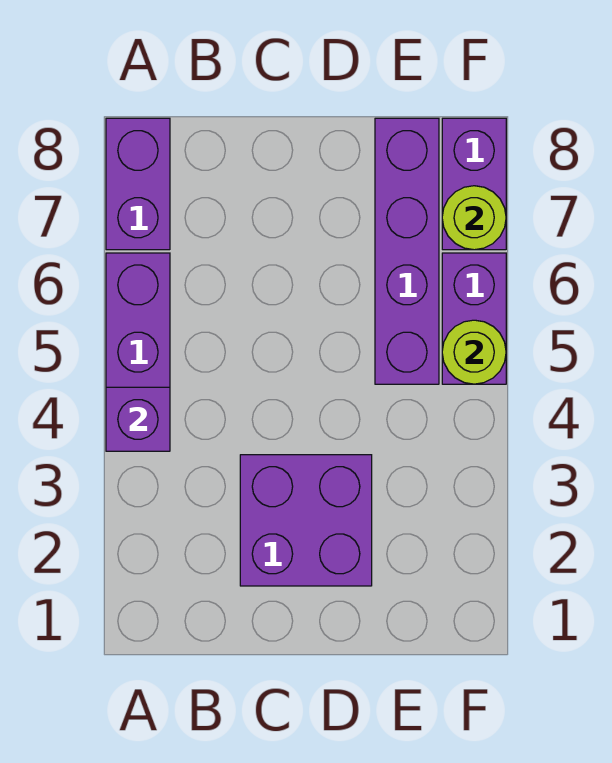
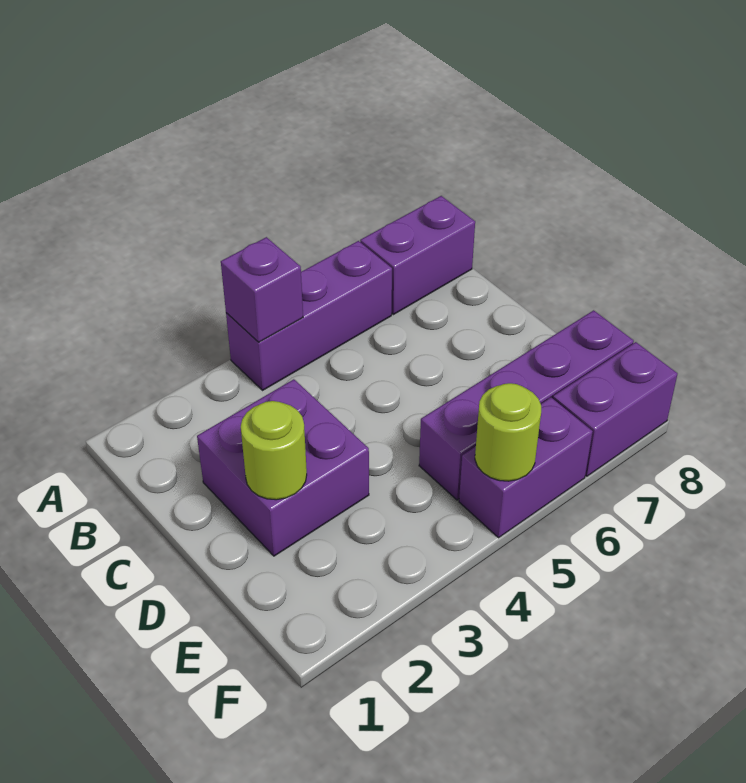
lime 1x1 round brick [442,186,506,250] -> lime 1x1 round brick moved to [241,401,307,500]

